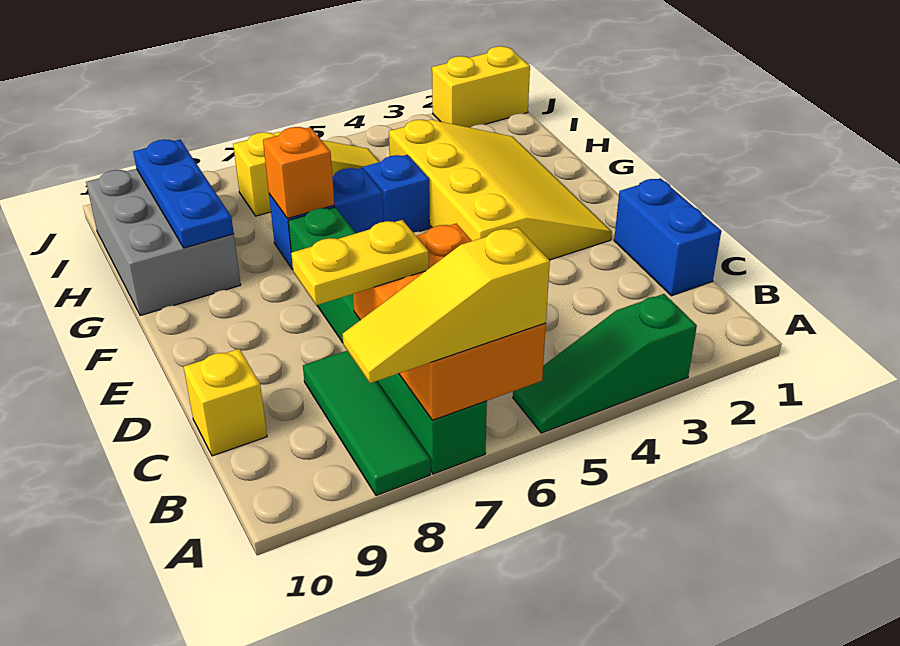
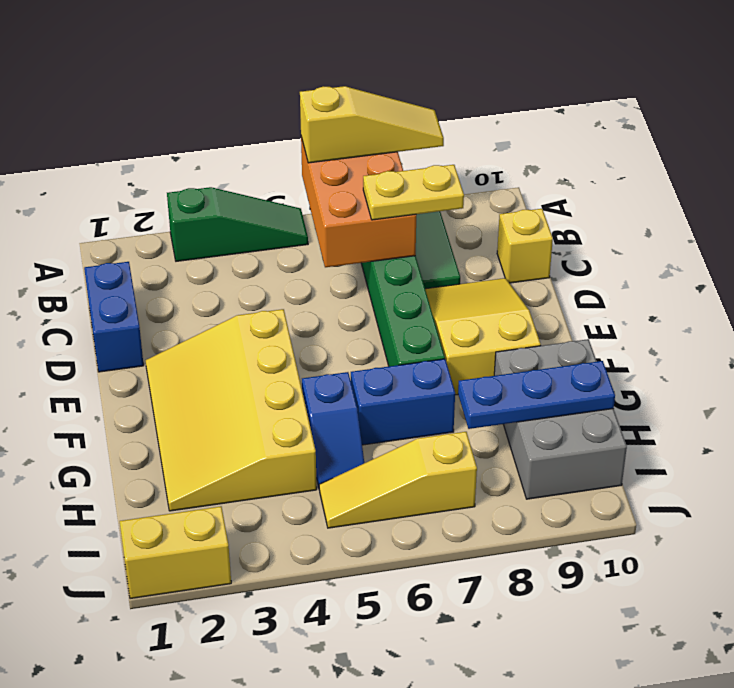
none -> yellow 2x3 slope [425,278,541,395]
orange 1x1 brick [263,127,334,218] -> none
blue 1x3 plate [133,139,234,248] -> blue 1x3 plate turned to [458,361,615,429]

